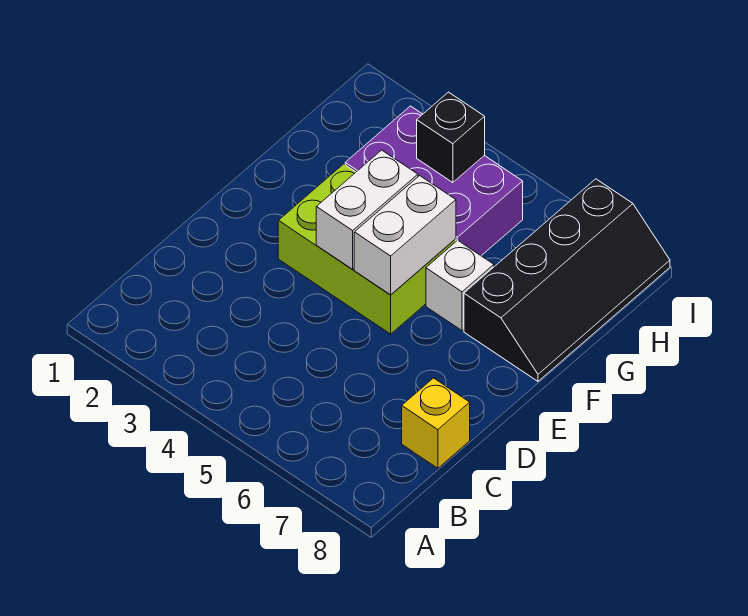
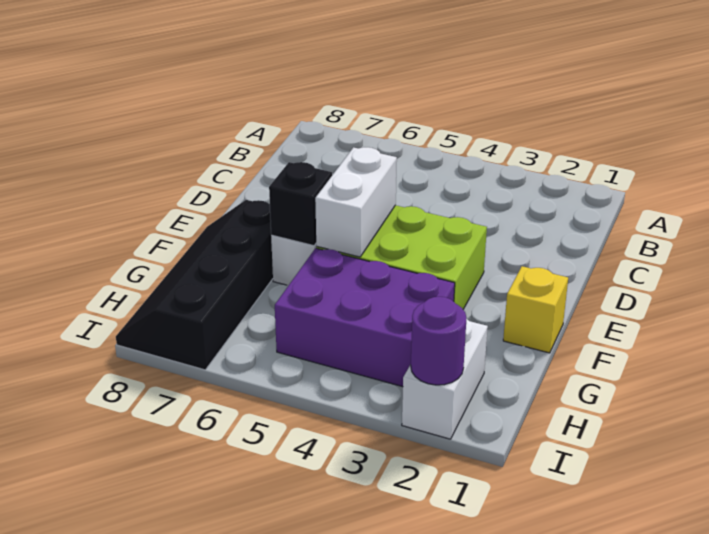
yellow 1x1 brick [402,378,470,468] -> yellow 1x1 brick moved to [503,266,568,353]
white 1x2 brick [316,150,418,269] -> white 1x2 brick moved to [402,319,488,439]
black 1x1 brick [417,92,485,183] -> black 1x1 brick moved to [269,162,332,246]
none -> purple 1x1 round brick [411,297,466,385]

